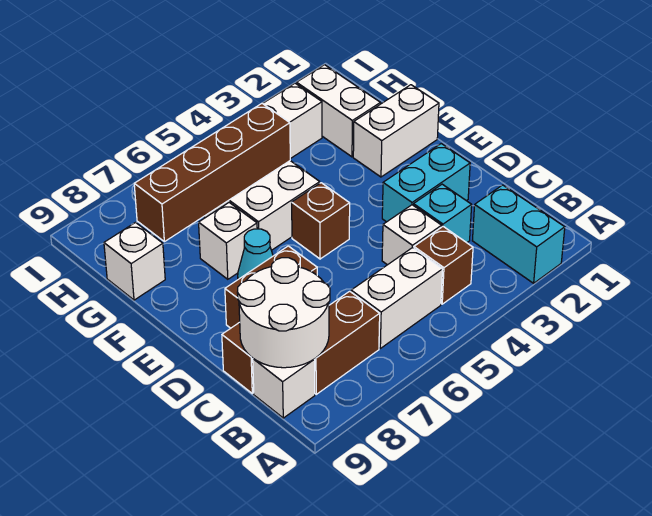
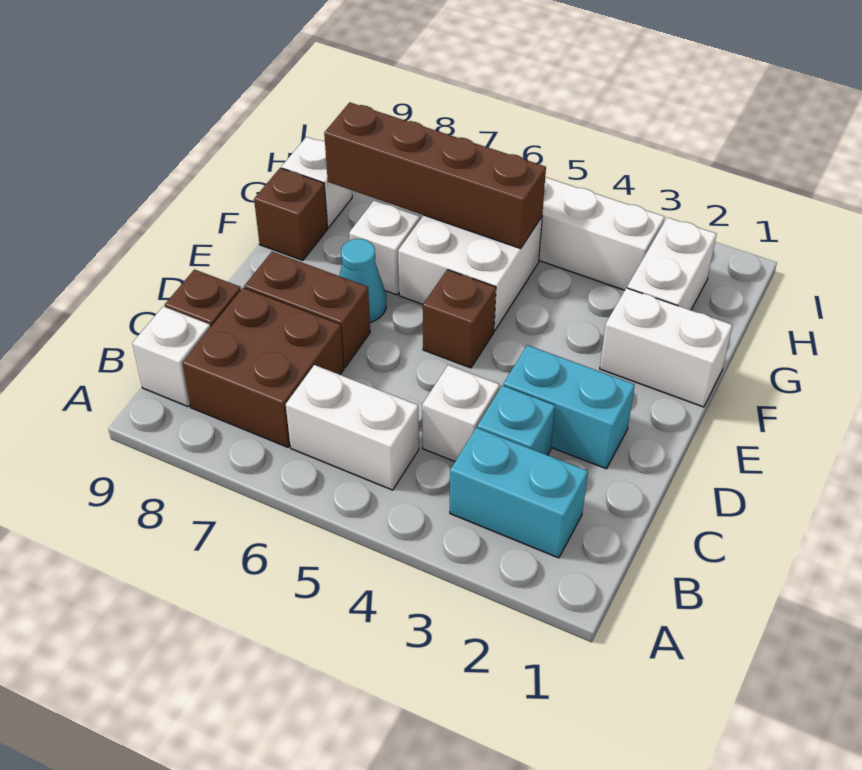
cyan 1x2 brick [472,185,565,283] -> cyan 1x2 brick turned to [450,428,588,558]
brown 1x1 brick [414,227,473,304] -> brown 1x1 brick moved to [254,168,327,260]
brown 1x2 brick [314,291,380,394] -> brown 2x2 brick [182,288,344,447]
white 2x2 round brick [237,258,330,368] -> none

